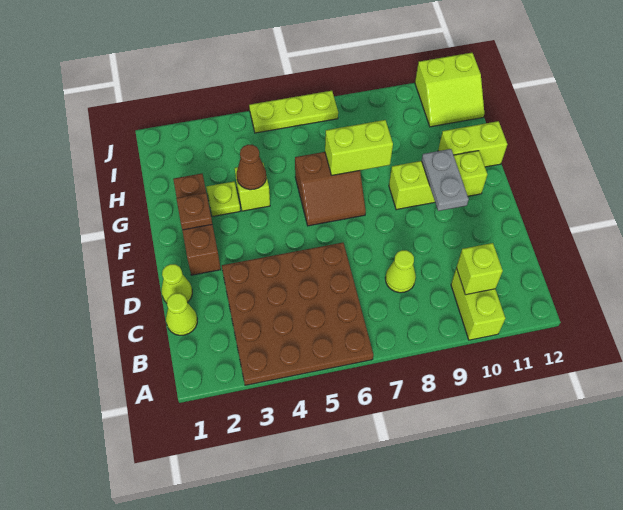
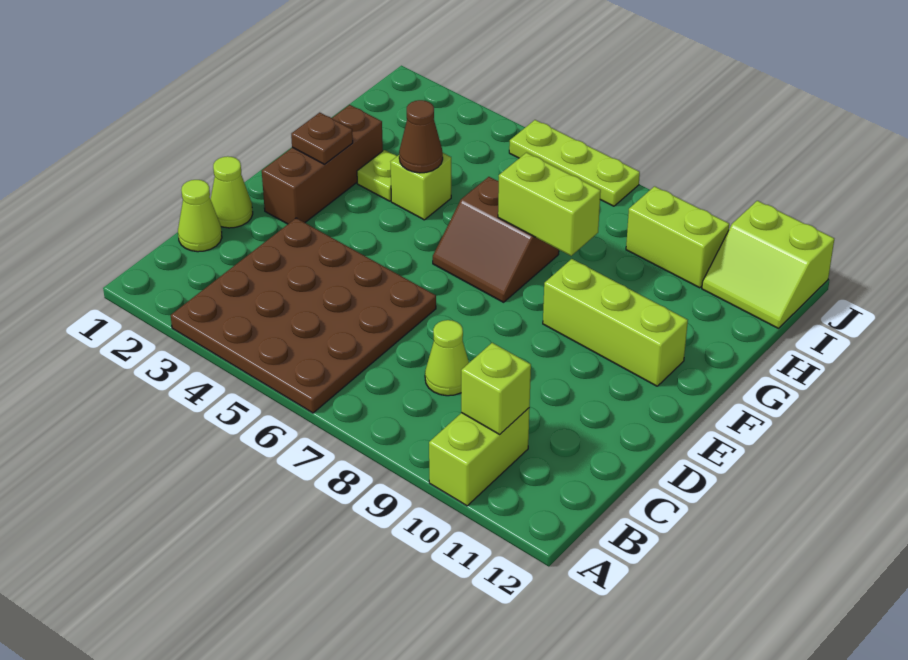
grey 1x2 plate [422,149,469,211] -> none
lime 1x2 brick [438,121,507,167] -> lime 1x2 brick moved to [626,186,729,288]

